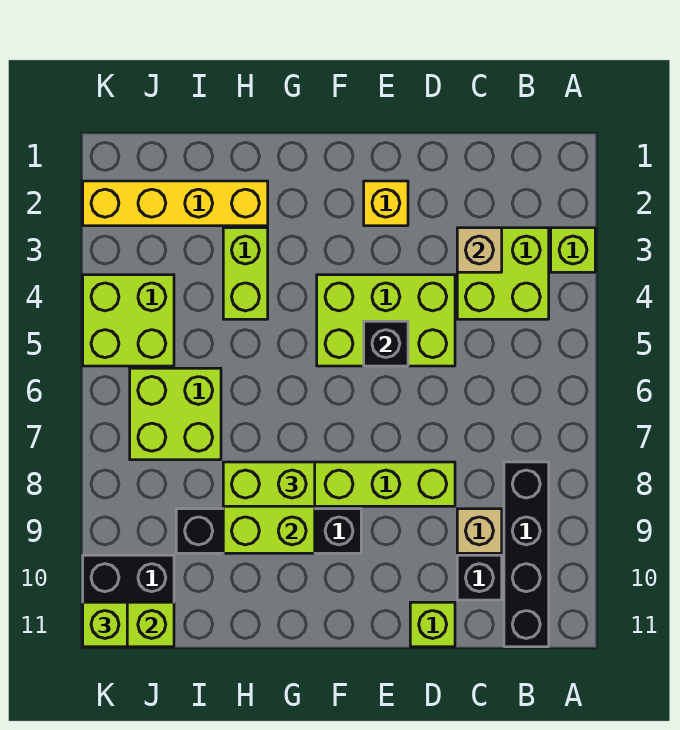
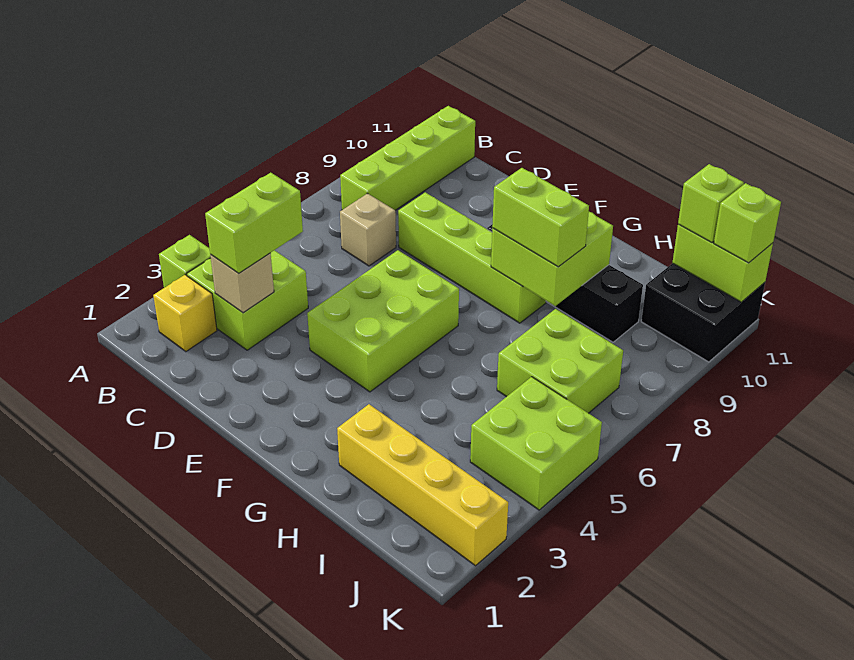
black 1x4 brick [504,462,549,647] -> lime 1x4 brick [340,106,475,210]
tan 1x1 brick [457,509,502,553] -> tan 1x1 brick moved to [340,193,396,266]
black 1x1 brick [457,555,502,600] -> none
lime 2x3 brick [317,275,455,366] -> lime 2x3 brick turned to [307,250,459,392]
lime 1x1 brick [410,602,455,647] -> lime 1x1 brick moved to [678,164,744,242]
yellow 1x1 brick [364,181,408,226] -> yellow 1x1 brick moved to [153,275,217,352]
black 1x1 brick [364,321,408,366] -> none
lime 1x2 brick [223,228,268,319] -> lime 1x2 brick moved to [205,173,303,273]

